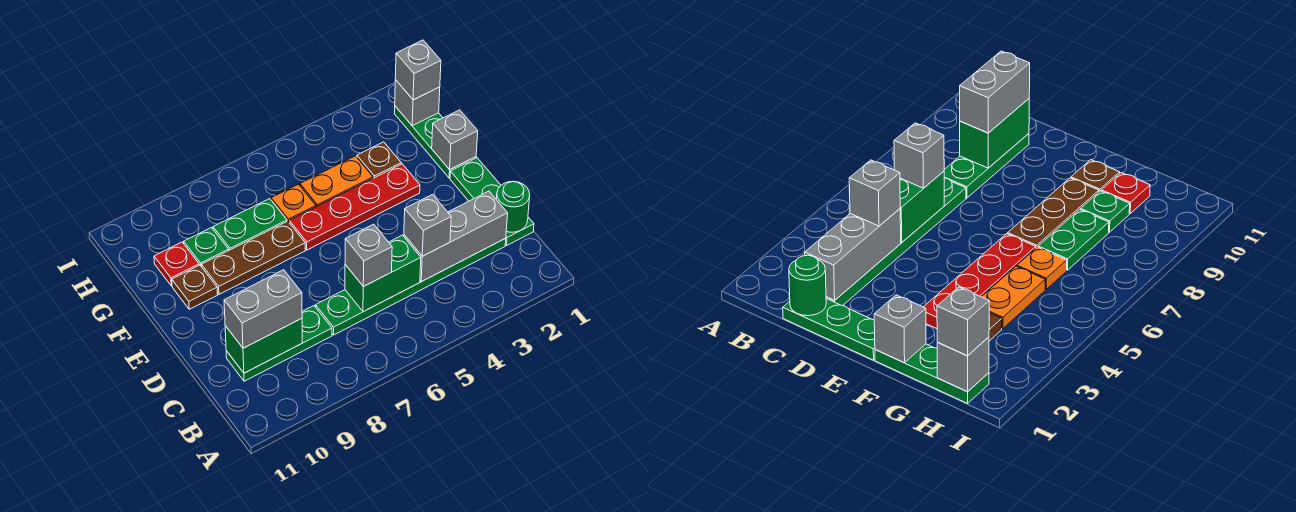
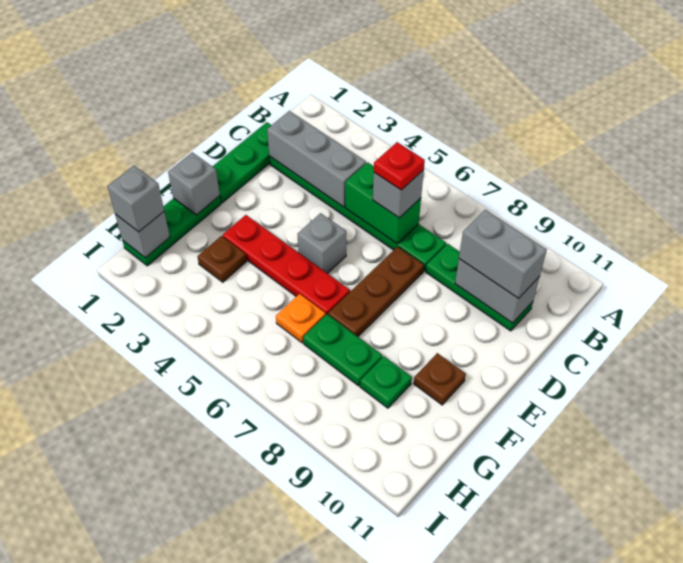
green 1x1 round brick [496,181,530,232] -> none
grey 1x1 brick [404,195,451,256] -> grey 1x1 brick moved to [298,213,346,274]
green 1x2 brick [225,318,302,373] -> grey 1x2 brick [455,259,539,323]
brown 1x3 plate [202,221,305,294] -> brown 1x3 plate turned to [328,246,424,337]
orange 1x2 plate [300,156,373,207] -> none
red 1x1 plate [154,242,199,286] -> red 1x1 plate moved to [374,142,425,190]

